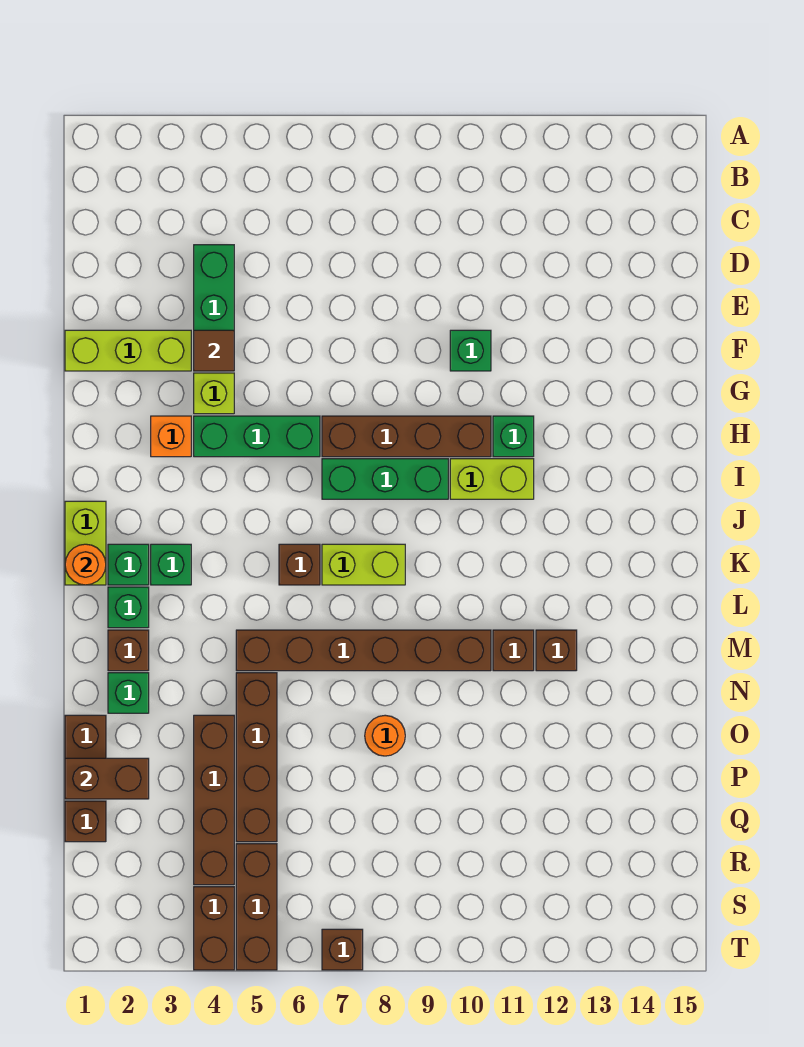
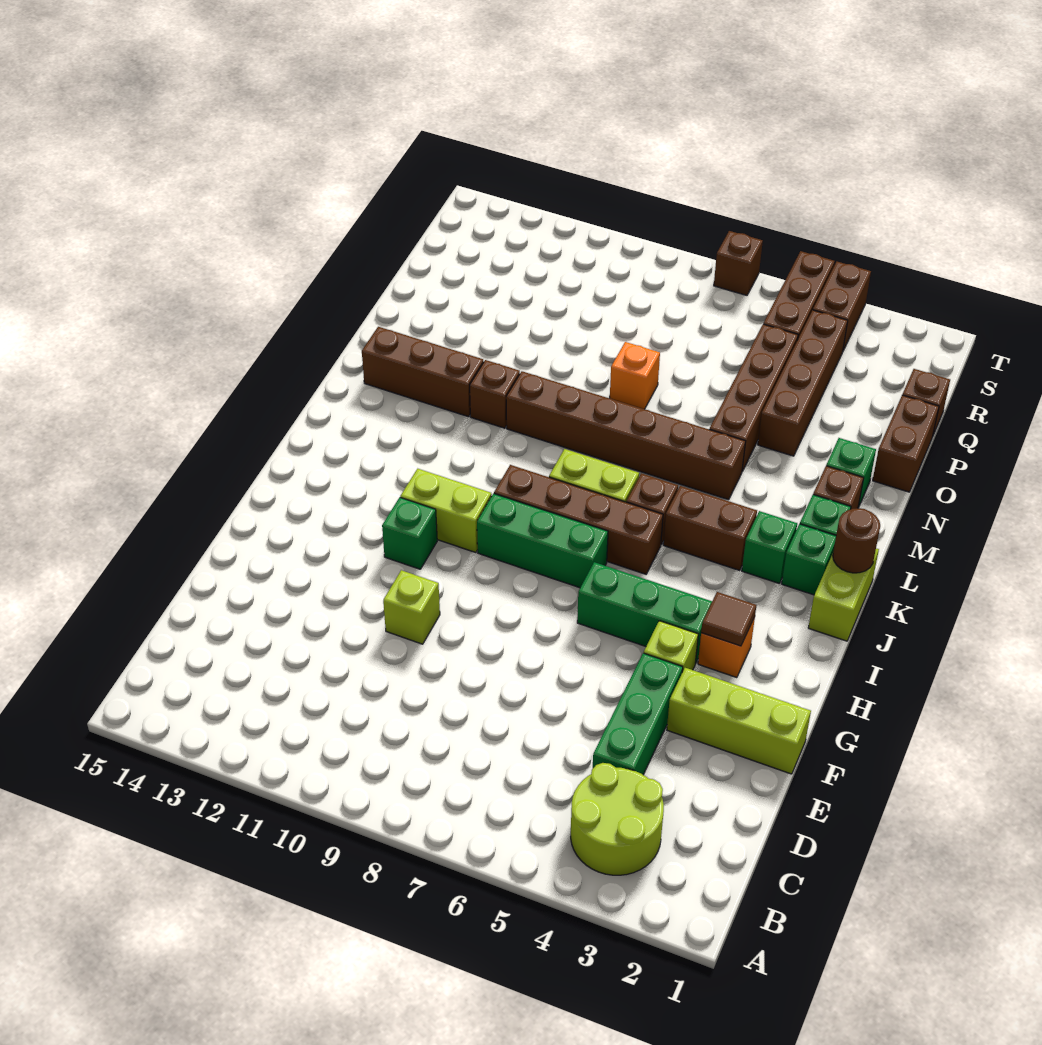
none -> lime 2x2 round brick [571,763,664,875]
brown 1x1 tile [194,330,234,371] -> brown 1x1 tile moved to [701,592,756,646]
green 1x1 brick [450,330,491,371] -> lime 1x1 brick [383,570,440,644]
brown 1x4 brick [322,416,491,457] -> brown 1x4 brick moved to [494,465,663,574]
orange 1x1 round brick [65,544,106,585] -> brown 1x1 round brick [833,508,880,573]
brown 1x1 brick [536,630,577,671] -> brown 1x3 brick [362,327,484,417]
orange 1x1 round brick [365,715,405,756] -> orange 1x1 brick [610,342,660,409]
brown 1x2 brick [65,758,149,799] -> brown 1x2 brick moved to [663,486,757,570]

